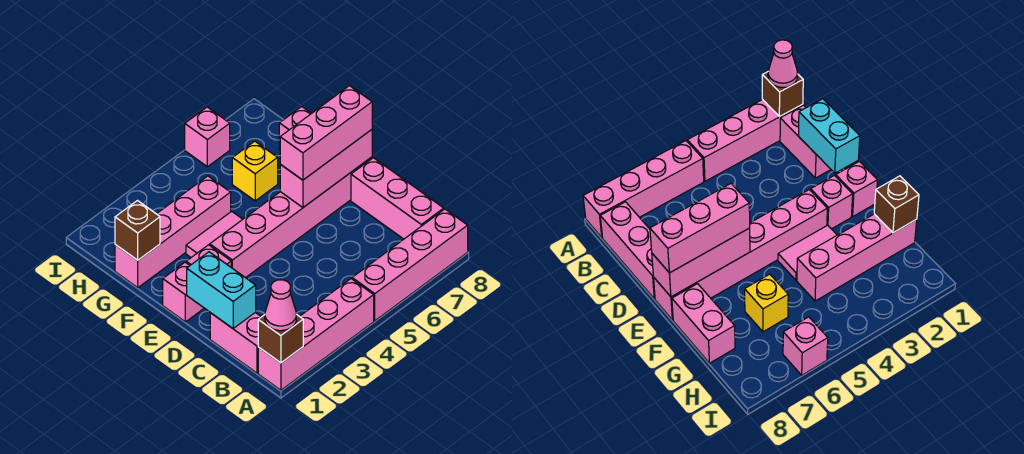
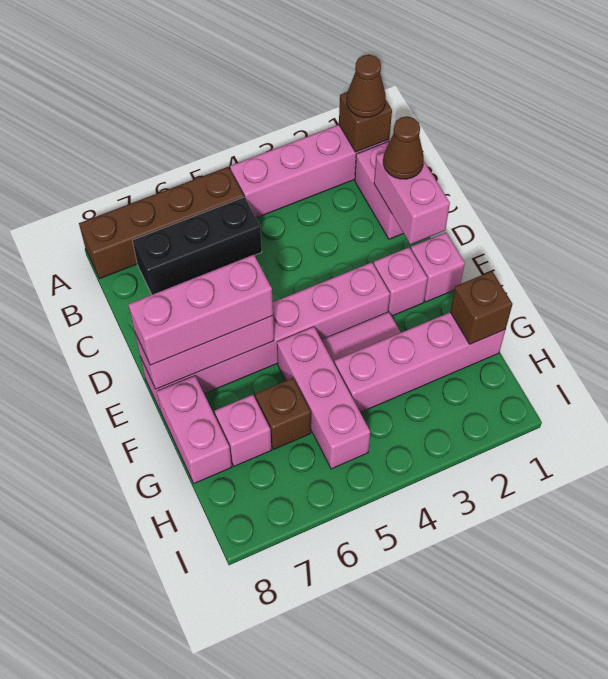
pink 1x1 cone [265,280,296,331] -> brown 1x1 cone [347,55,386,117]
pink 1x4 brick [352,209,468,321] -> brown 1x4 brick [79,167,244,279]
none -> black 1x3 brick [132,197,262,295]
pink 1x3 brick [351,158,444,239] -> pink 1x3 brick moved to [277,327,370,469]
cyan 1x2 brick [187,252,256,328] -> pink 1x2 brick [374,152,450,244]
none -> brown 1x1 cone [383,116,424,179]
yellow 1x1 brick [232,141,278,201] -> brown 1x1 brick [255,378,311,449]
pink 1x1 brick [185,107,230,167] -> pink 1x1 brick moved to [215,395,271,466]

